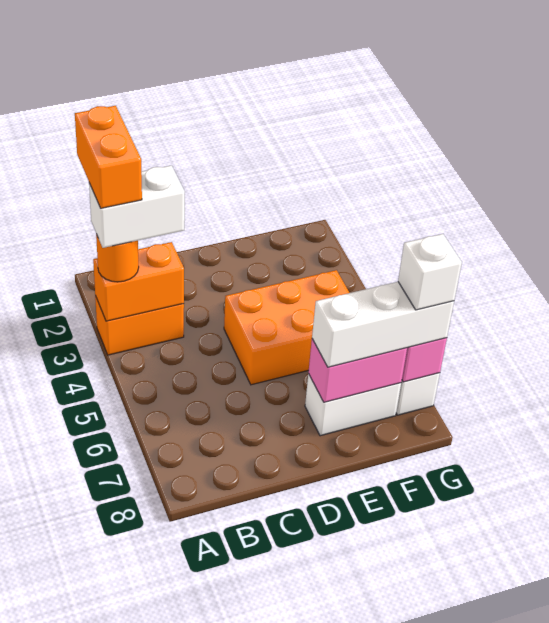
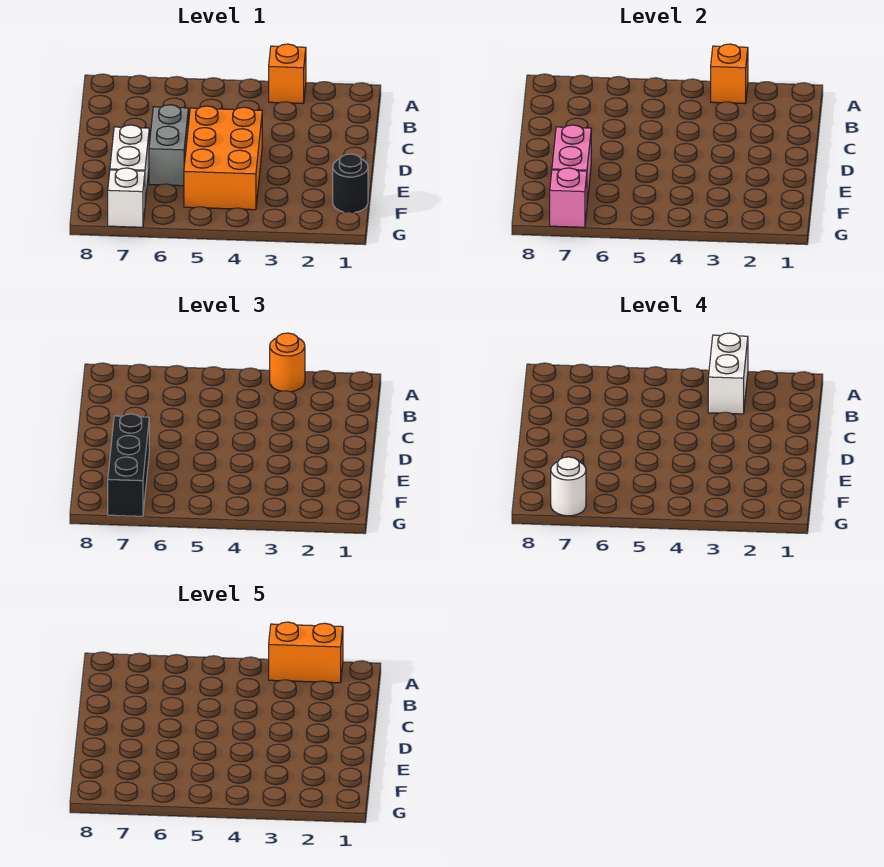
orange 1x2 brick [95,296,184,355] -> orange 1x1 brick [269,44,306,104]
orange 1x2 brick [93,242,184,321] -> orange 1x1 brick [711,44,748,104]
none -> grey 1x2 brick [149,105,188,186]
white 1x3 brick [312,282,454,367] -> black 1x3 brick [108,414,149,516]
none -> black 1x1 round brick [333,154,368,213]
white 1x1 brick [398,234,462,310] -> white 1x1 round brick [551,457,586,516]

